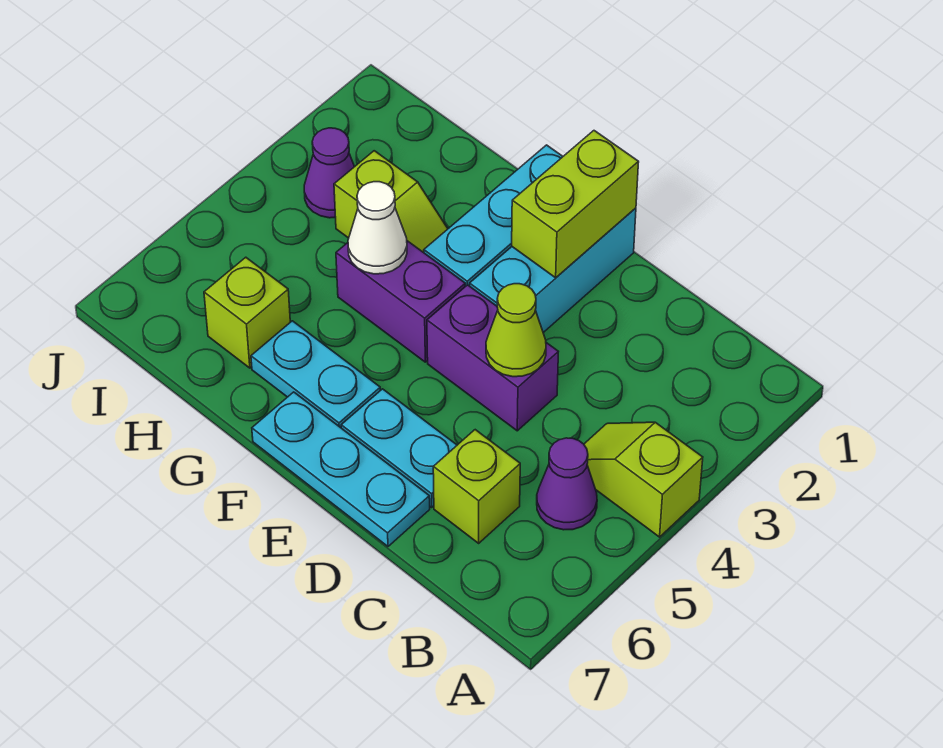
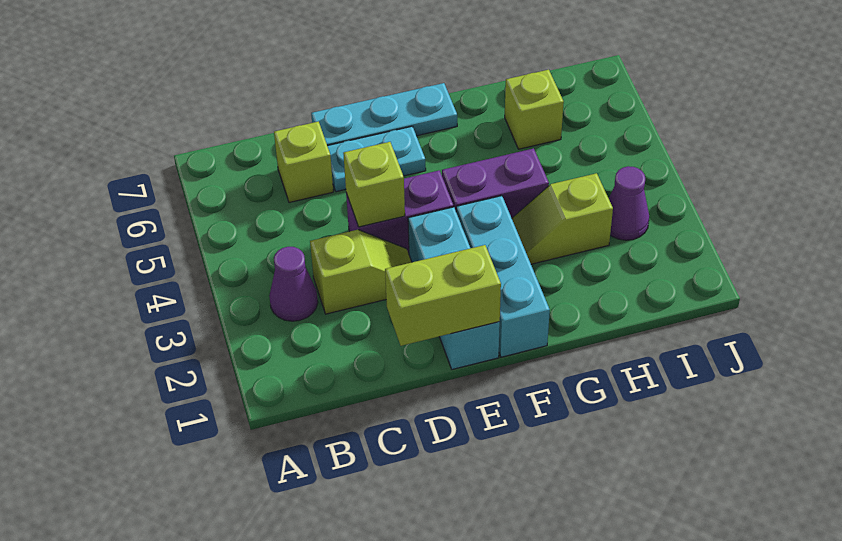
lime 1x2 slope [584,422,703,537] -> lime 1x2 slope moved to [310,230,412,314]
purple 1x1 cone [537,438,597,530] -> purple 1x1 cone moved to [269,247,318,321]
lime 1x1 cone [486,284,546,377] -> lime 1x1 brick [343,142,405,227]
lime 1x2 brick [512,131,639,278] -> lime 1x2 brick turned to [385,245,501,346]
cyan 1x2 plate [251,321,380,428] -> none
white 1x1 cone [348,182,407,274] -> none

